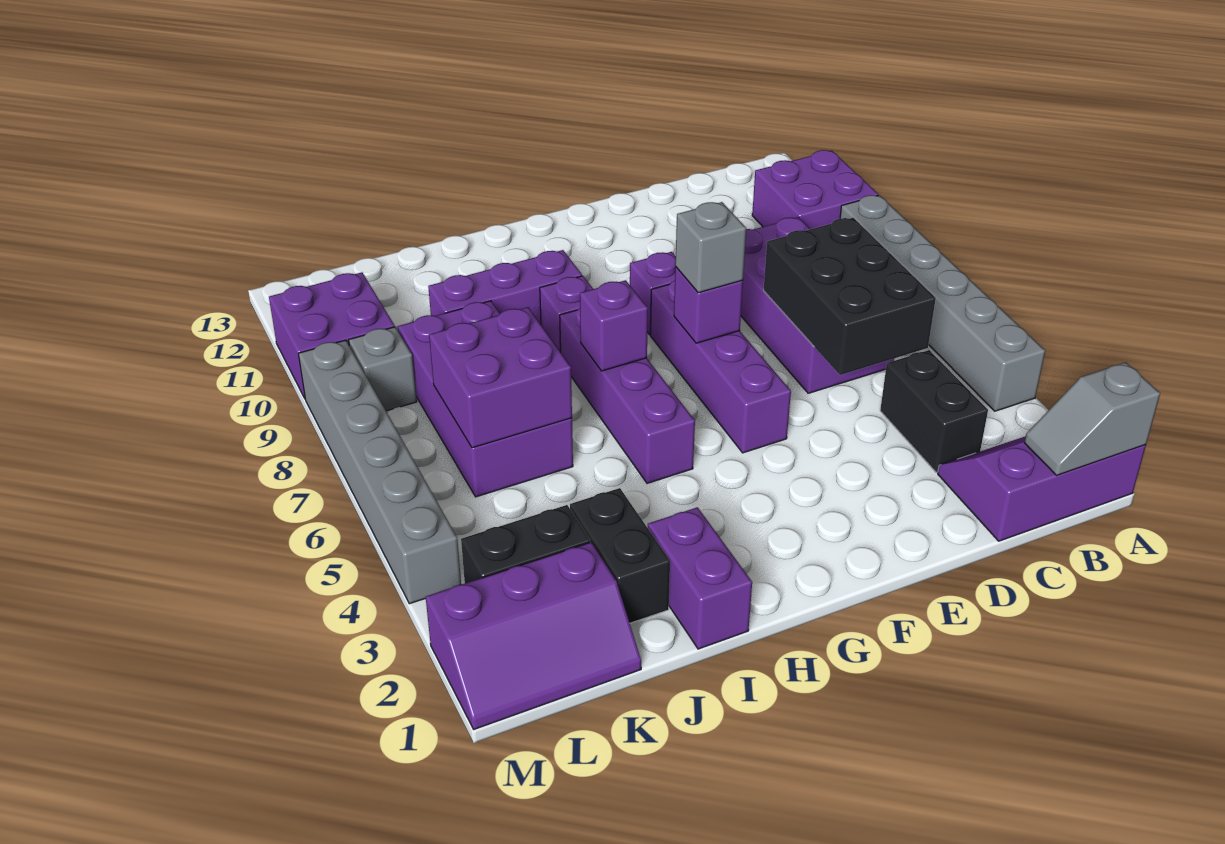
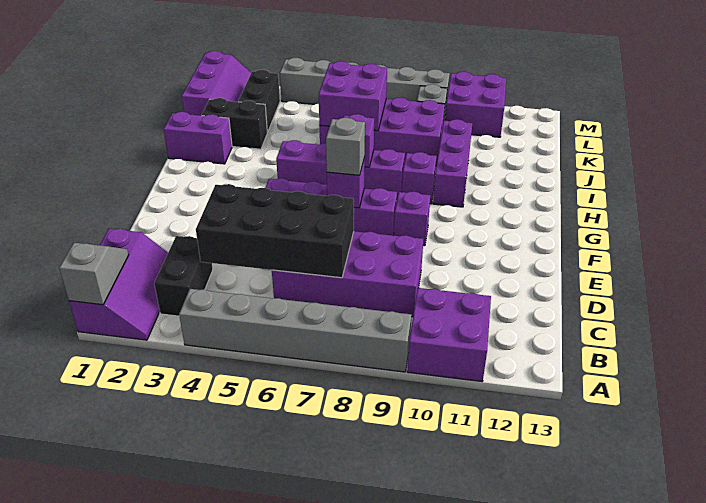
black 1x2 brick [880,350,988,472] -> black 1x2 brick turned to [154,236,213,316]
black 2x3 brick [764,218,936,375] -> black 2x4 brick [196,184,354,278]
purple 2x3 slope [426,542,641,729] -> purple 2x3 slope turned to [182,51,251,116]

